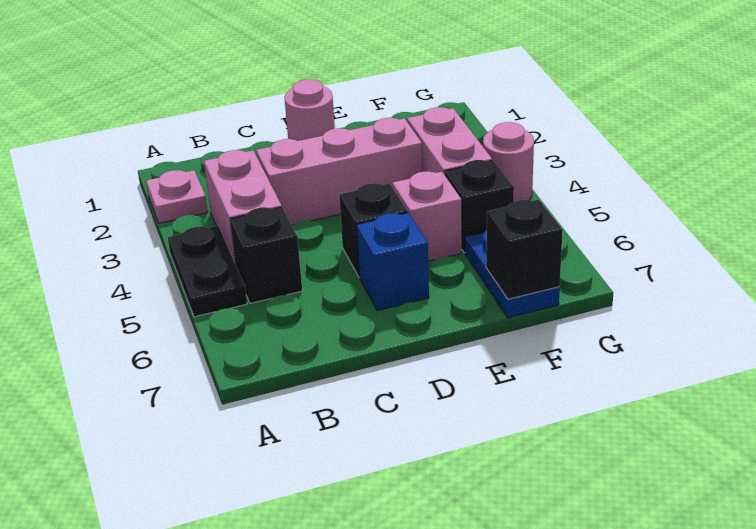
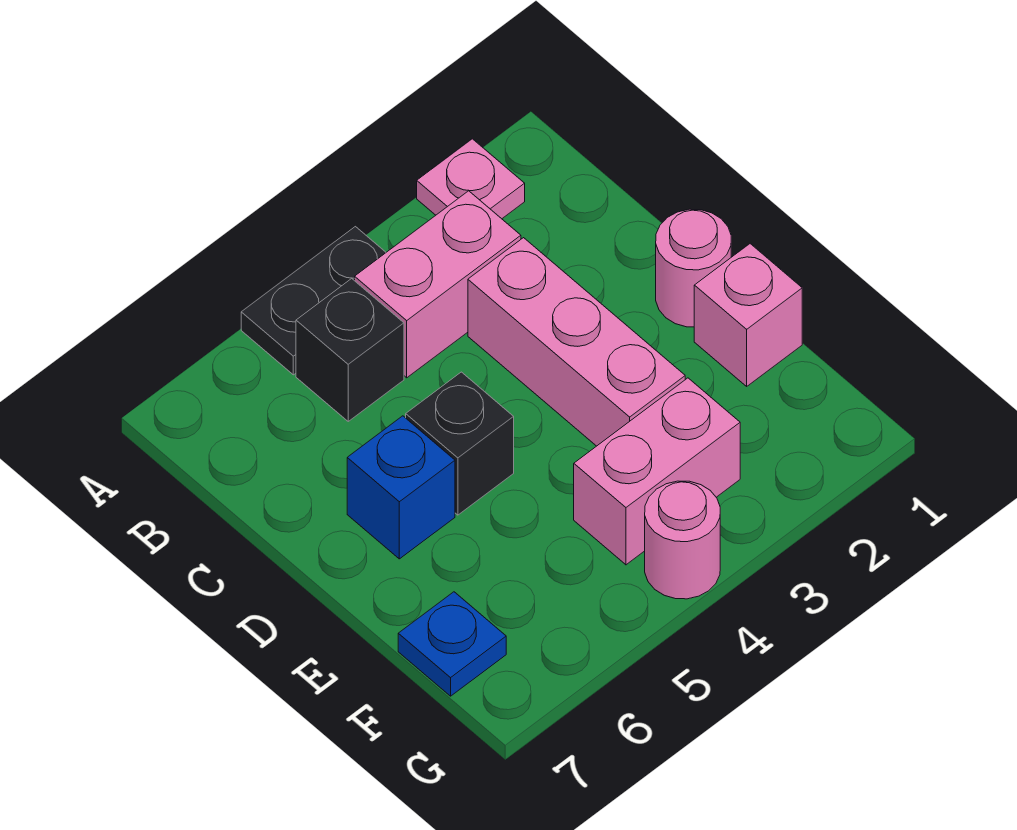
pink 1x1 brick [392,171,462,261] -> pink 1x1 brick moved to [694,244,802,386]
black 1x1 brick [445,160,514,253] -> none
blue 1x2 plate [465,230,560,318] -> blue 1x1 plate [398,592,506,696]
black 1x1 brick [486,199,563,299] -> none

